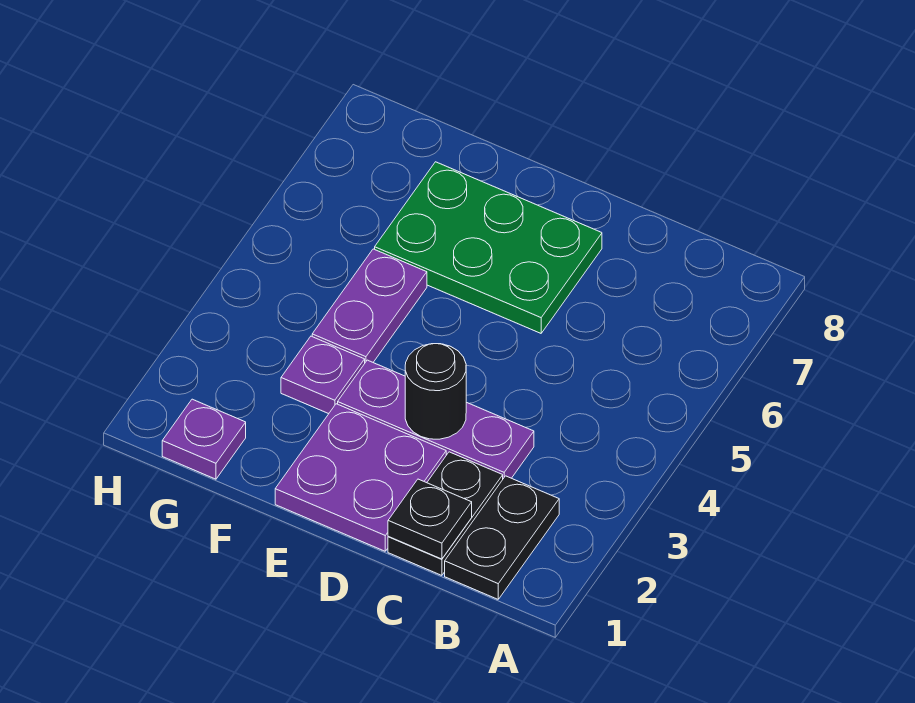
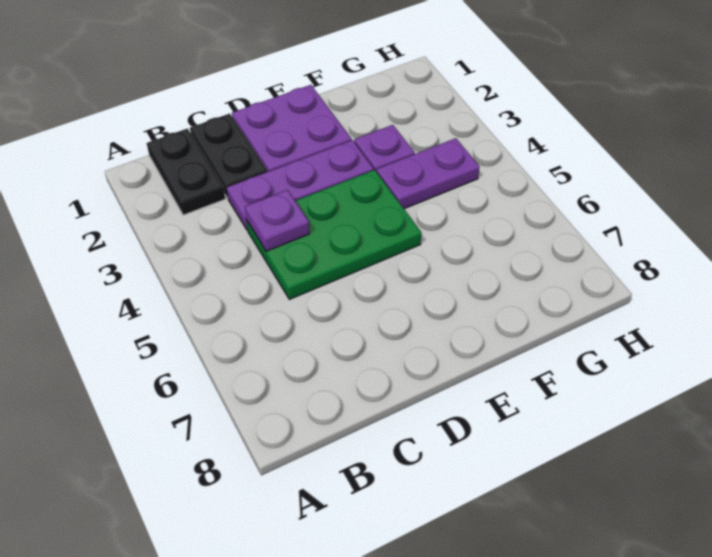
black 1x1 plate [388,479,472,559] -> none
black 1x1 round brick [405,344,466,439] -> none
green 2x3 plate [375,162,602,333] -> green 2x3 plate moved to [247,170,421,299]
purple 1x2 plate [312,249,427,362] -> purple 1x2 plate turned to [377,138,480,209]
purple 1x1 plate [162,399,246,479] -> purple 1x1 plate moved to [245,190,310,251]

